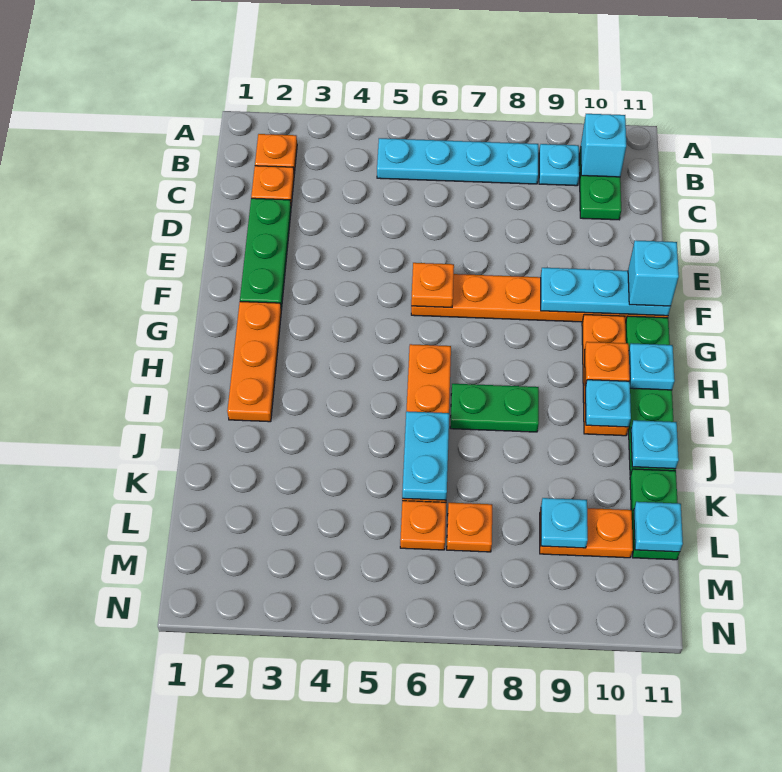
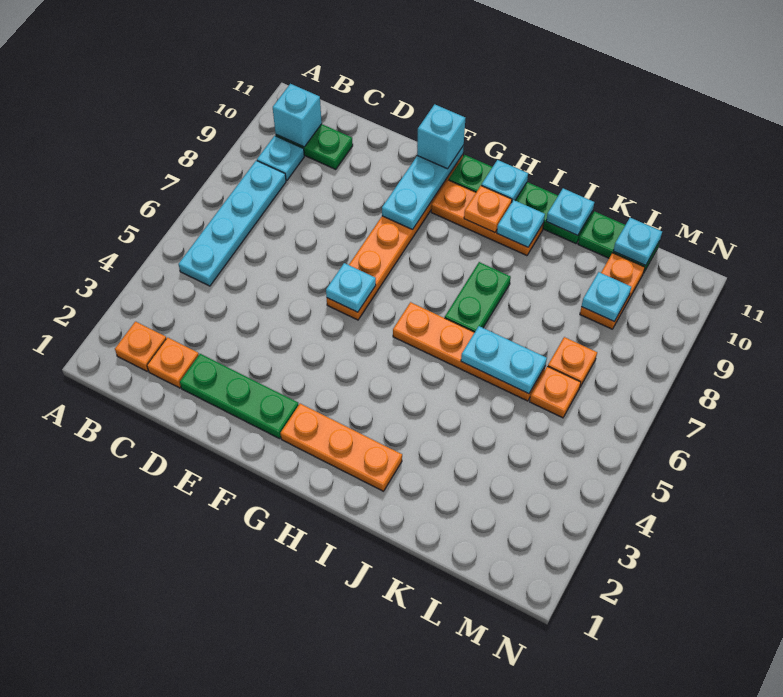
orange 1x1 plate [411,263,454,307] -> cyan 1x1 plate [326,263,376,312]

